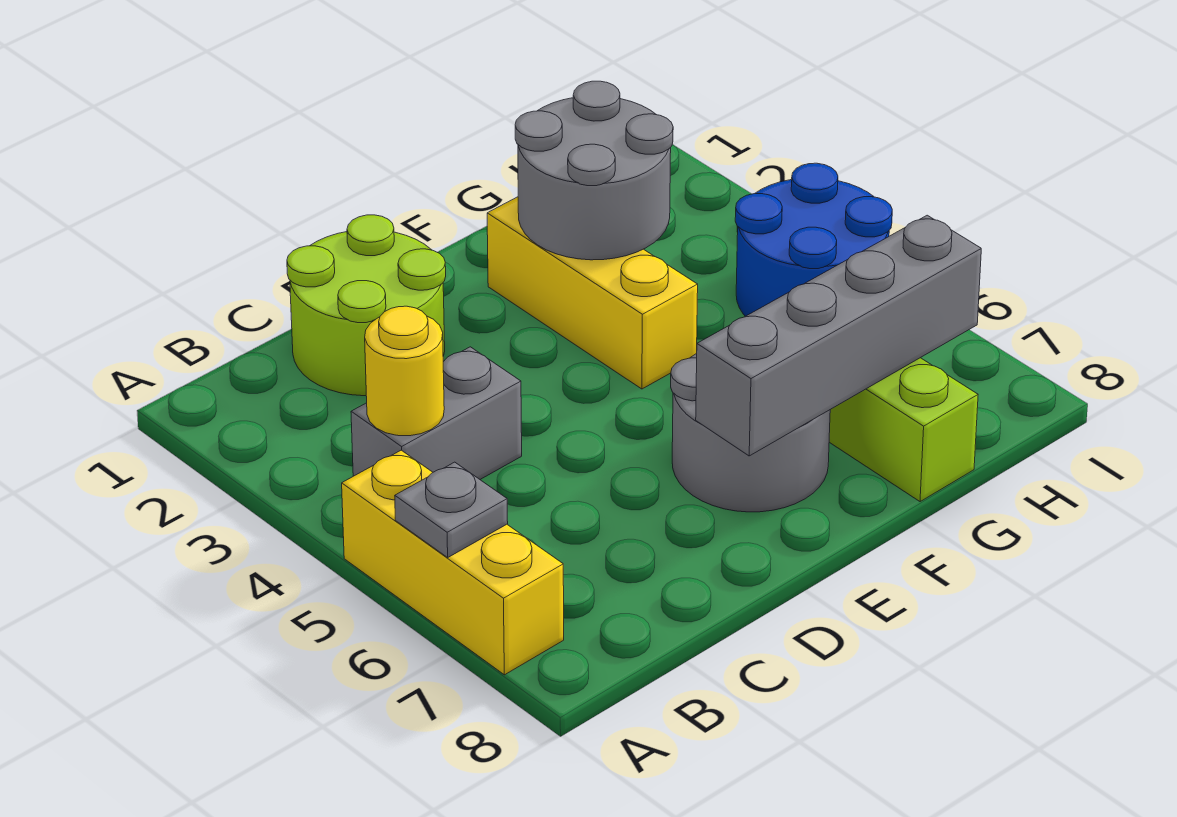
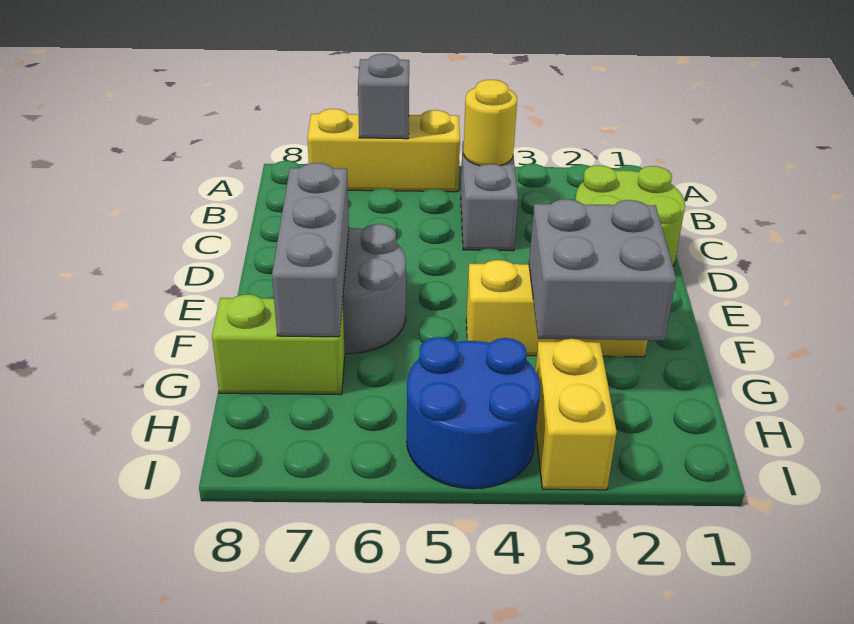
grey 1x1 plate [395,462,508,557] -> grey 1x1 brick [358,54,409,139]
grey 1x4 brick [696,215,981,456] -> grey 1x3 brick [272,163,349,337]
grey 2x2 round brick [515,81,673,260] -> grey 2x2 brick [529,199,676,340]
none -> yellow 1x2 brick [535,339,617,490]

